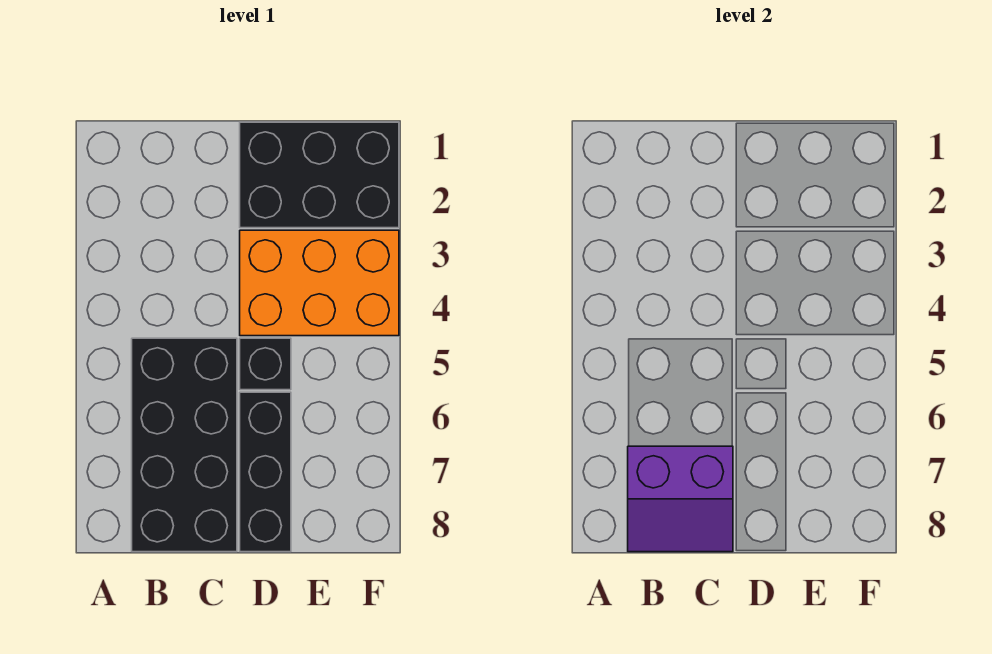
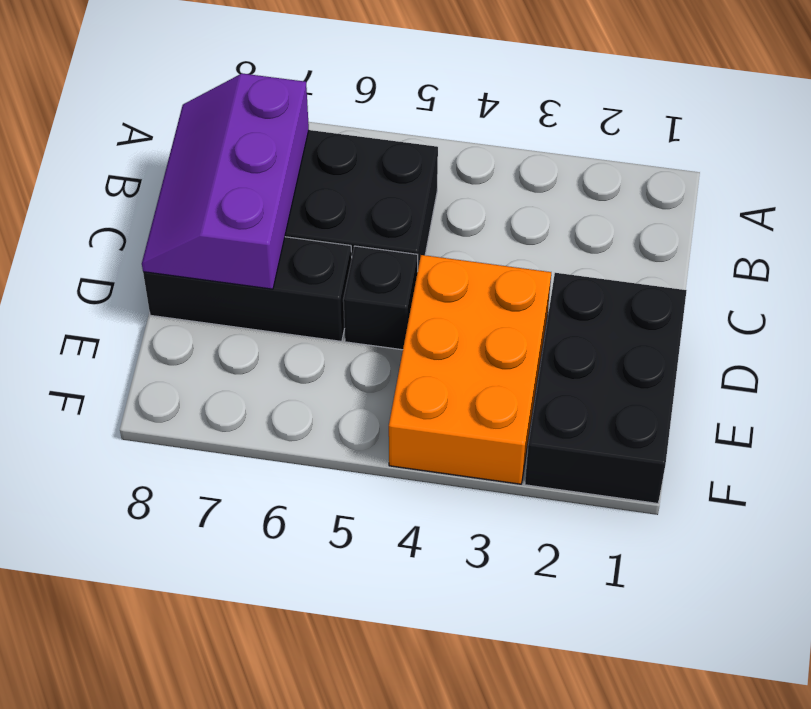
purple 2x2 slope [628,446,733,552] -> purple 2x3 slope [142,74,309,289]

